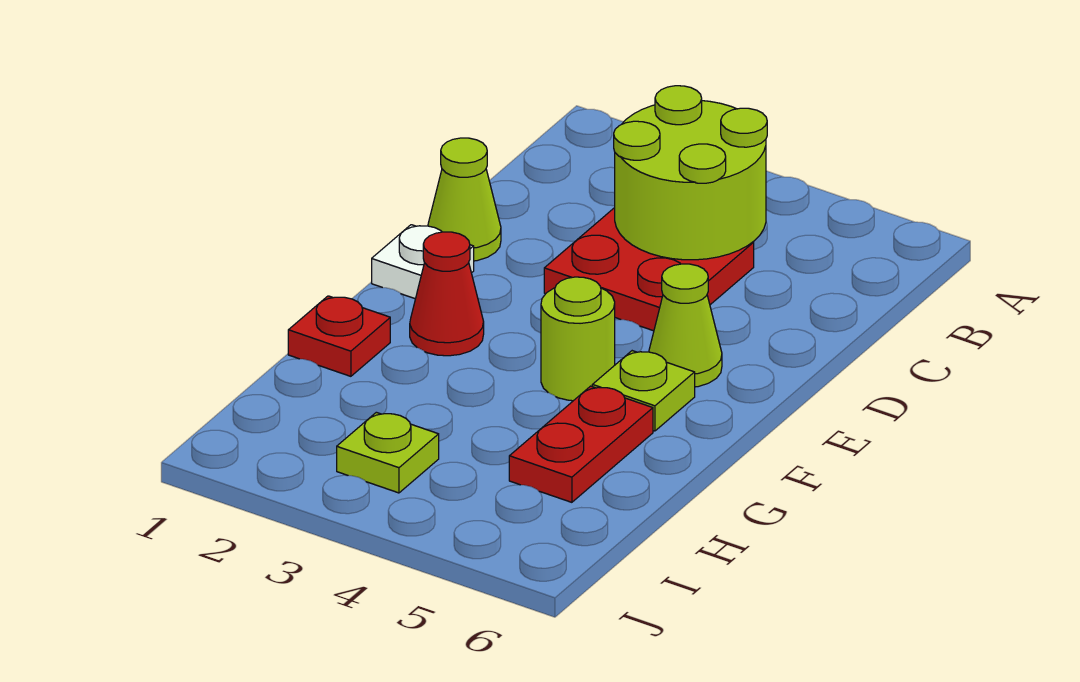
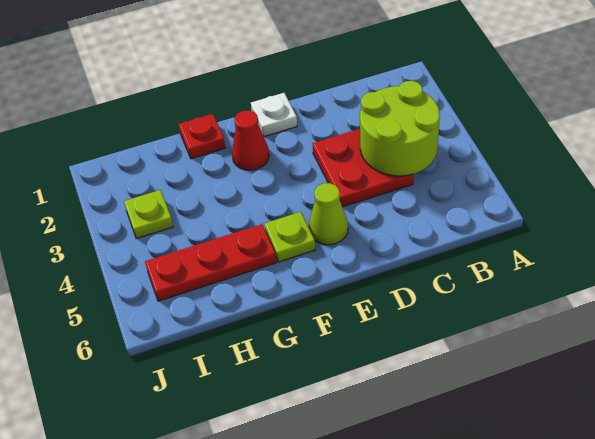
lime 1x1 cone [428,138,501,261] -> none
lime 1x1 round brick [541,277,615,401] -> none
red 1x2 plate [509,386,653,502] -> red 1x3 plate [145,224,276,301]

